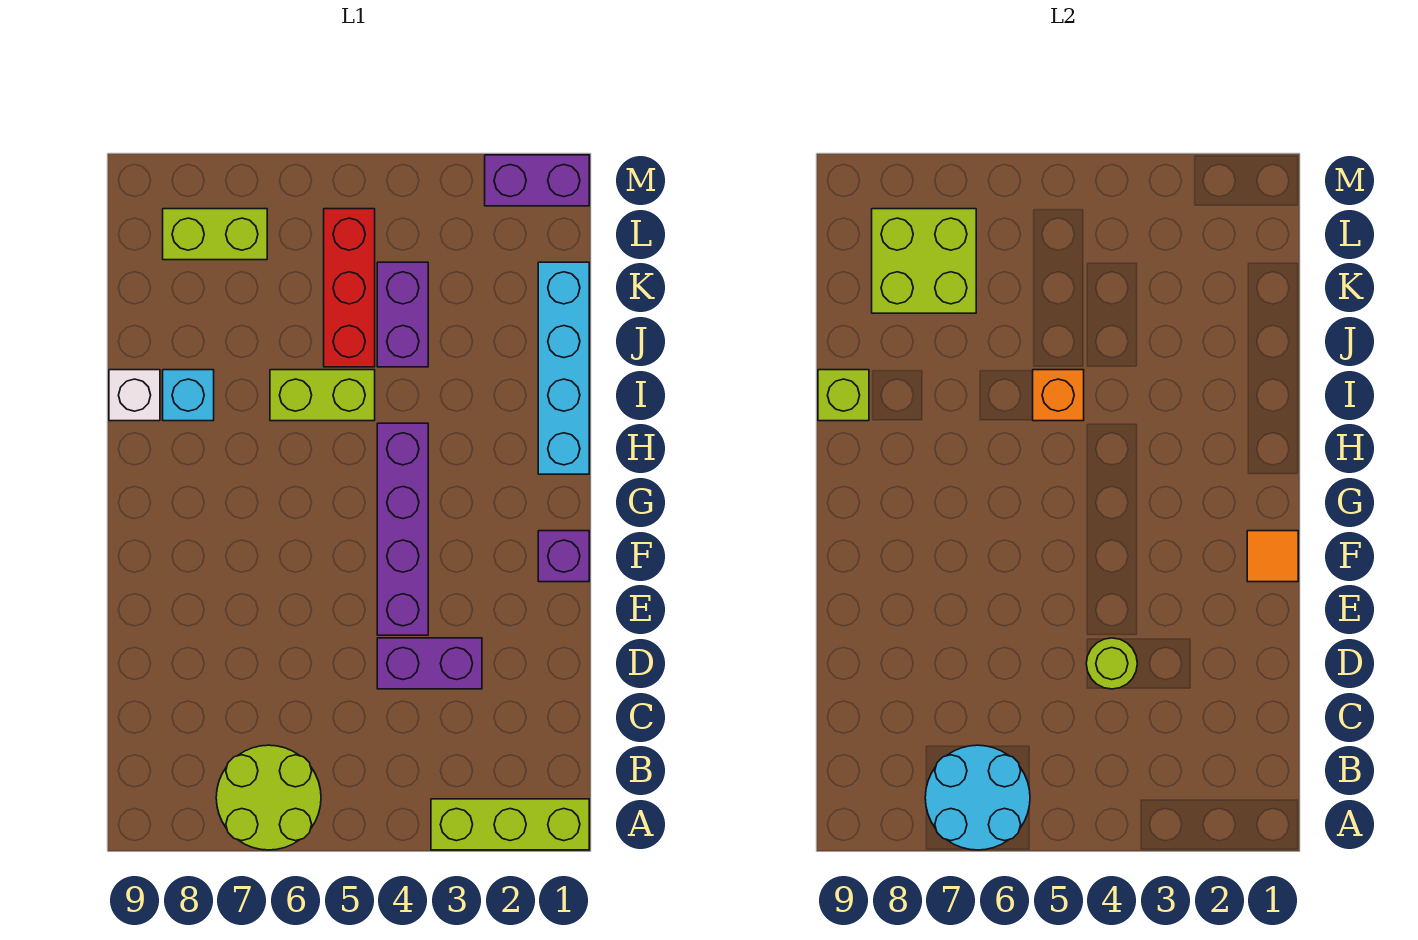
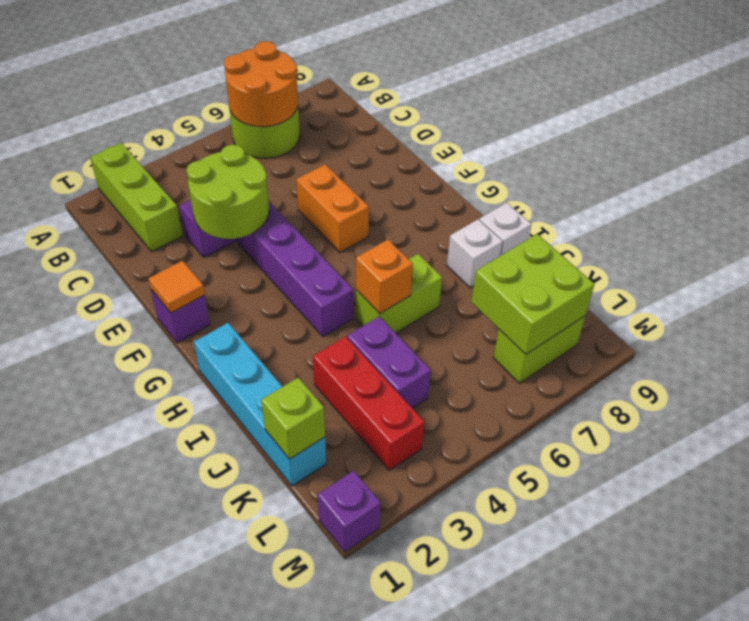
lime 1x3 brick [431,799,589,850] -> lime 1x3 brick turned to [90,143,183,252]
cyan 2x2 round brick [925,745,1030,850] -> orange 2x2 round brick [224,41,298,127]
lime 1x1 round brick [1086,638,1137,689] -> lime 2x2 round brick [186,145,269,239]
none -> orange 1x2 brick [296,164,369,252]
cyan 1x1 brick [163,370,214,421] -> white 1x1 brick [447,219,503,288]
lime 1x1 brick [818,370,869,421] -> lime 1x1 brick moved to [261,378,325,459]
red 1x3 brick [324,209,375,367] -> red 1x3 brick moved to [313,336,424,470]
purple 1x2 brick [485,155,589,206] -> purple 1x1 brick [318,471,381,552]

